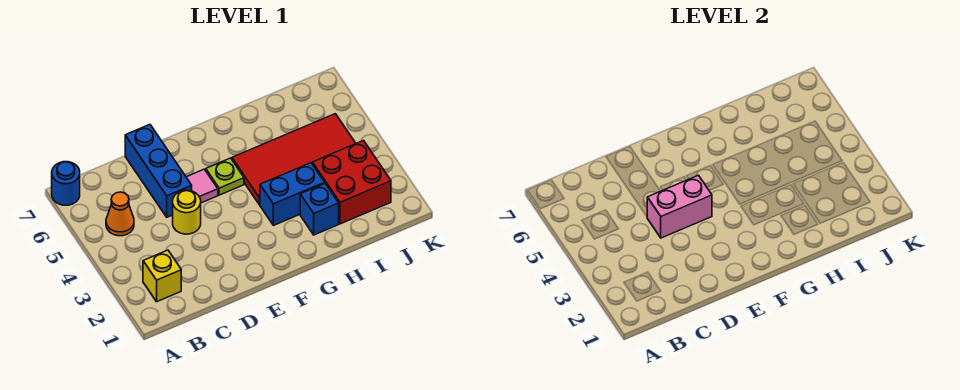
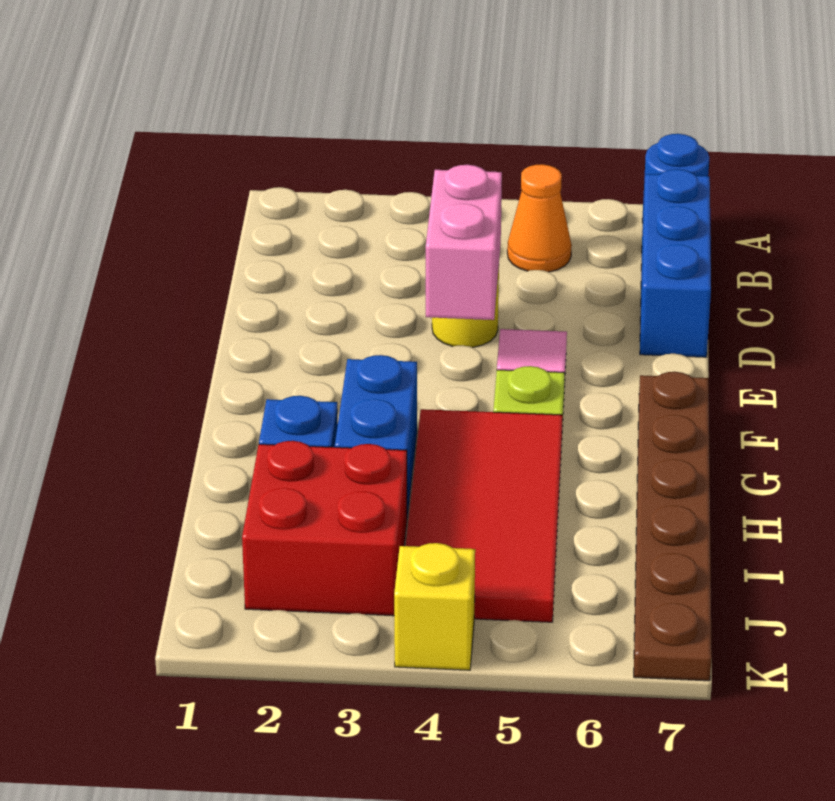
yellow 1x1 brick [143,250,181,302] -> yellow 1x1 brick moved to [394,543,475,670]
blue 1x3 brick [125,125,192,217] -> blue 1x3 brick turned to [640,169,711,357]
none -> brown 1x6 plate [634,372,712,681]

